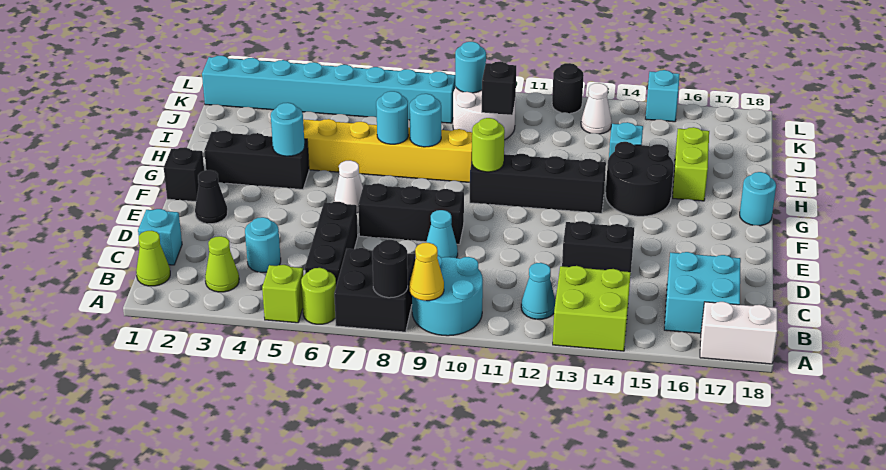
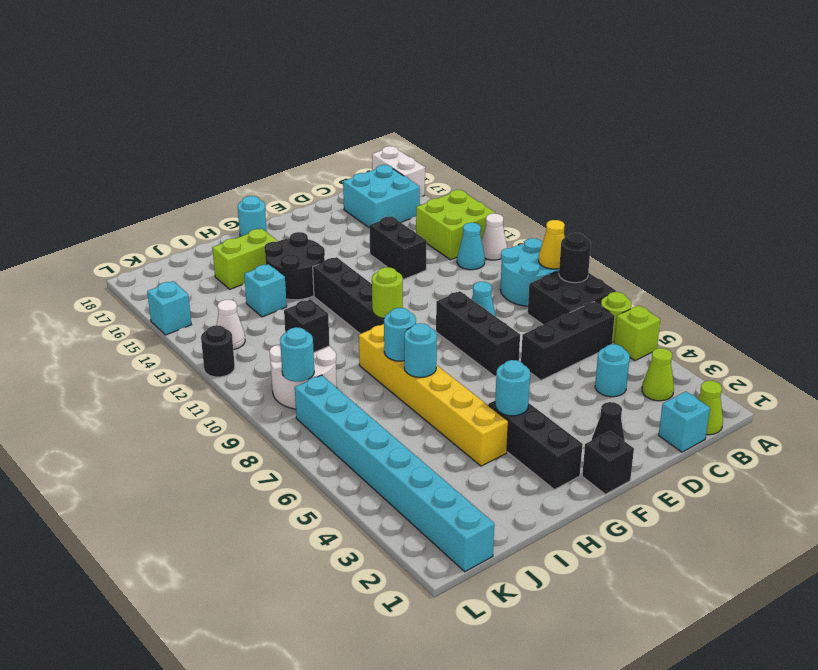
white 1x1 cone [334,160,363,213] -> white 1x1 cone moved to [482,213,507,260]

